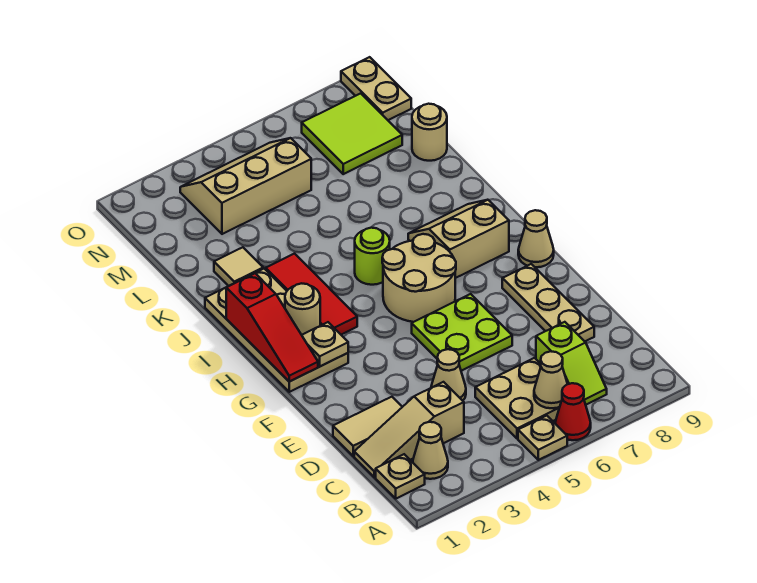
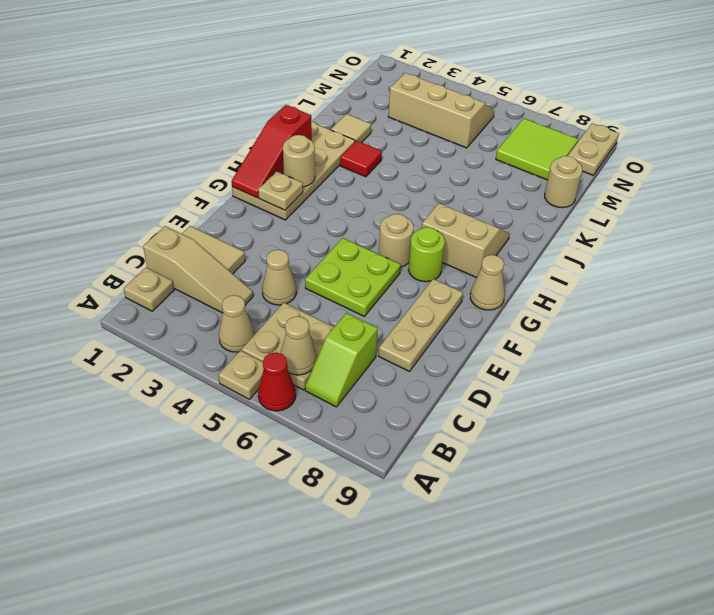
tan 1x1 cone [413,422,448,479] -> tan 1x1 cone moved to [219,295,255,352]
tan 1x3 slope [354,382,464,477] -> tan 1x3 slope turned to [143,226,253,313]
tan 2x2 round brick [382,234,456,322] -> tan 1x1 round brick [379,214,414,267]
red 1x3 tile [266,254,357,335] -> red 1x1 tile [340,141,382,177]
lime 1x1 round brick [355,228,390,285] -> lime 1x1 round brick moved to [408,227,445,282]

